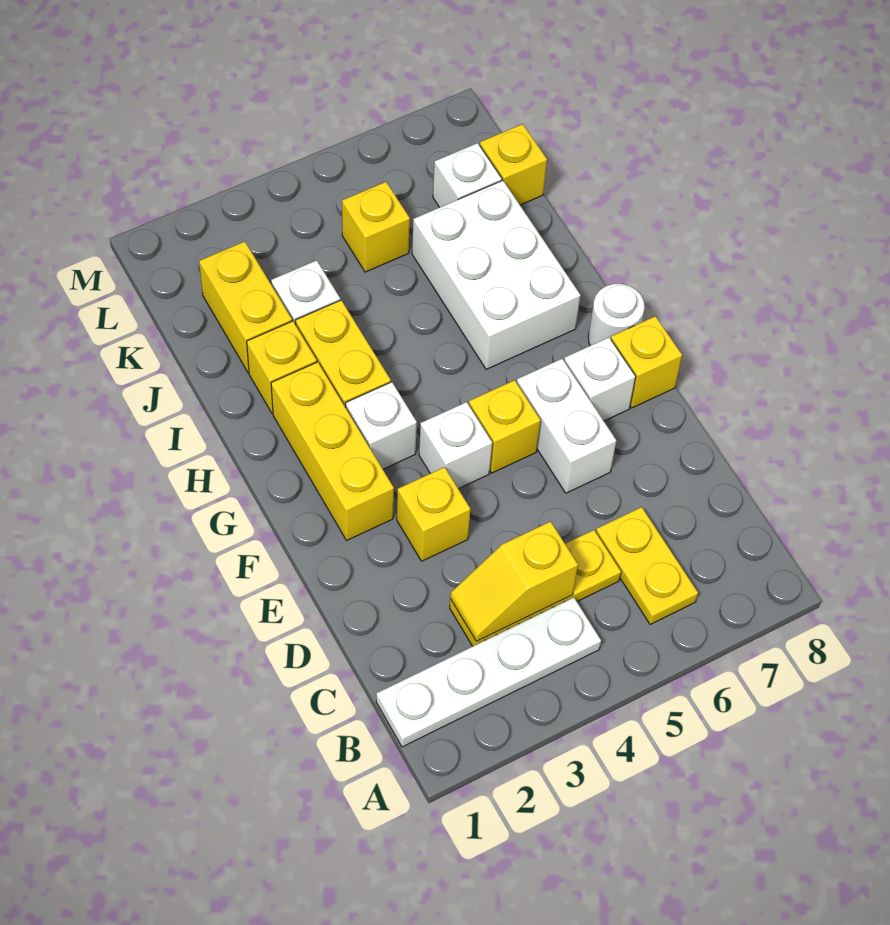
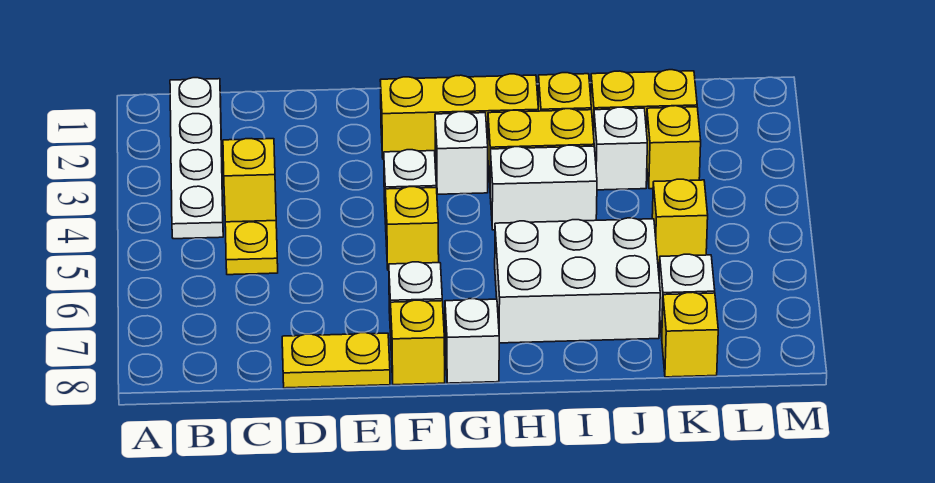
yellow 1x2 plate [596,507,698,625] -> yellow 1x2 plate moved to [282,333,390,388]
yellow 1x1 brick [397,467,470,561] -> yellow 1x1 brick moved to [646,106,701,189]
white 1x2 brick [517,359,616,493] -> white 1x2 brick moved to [490,145,597,230]
white 1x1 round brick [588,284,645,346] -> white 1x1 brick [445,299,499,383]

